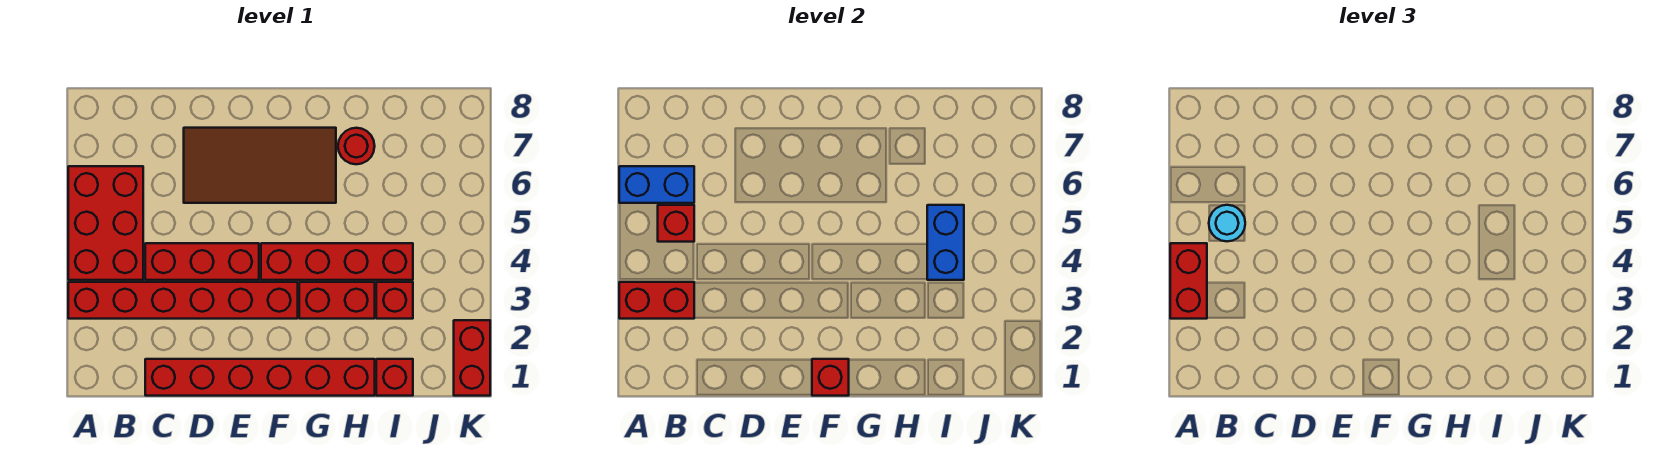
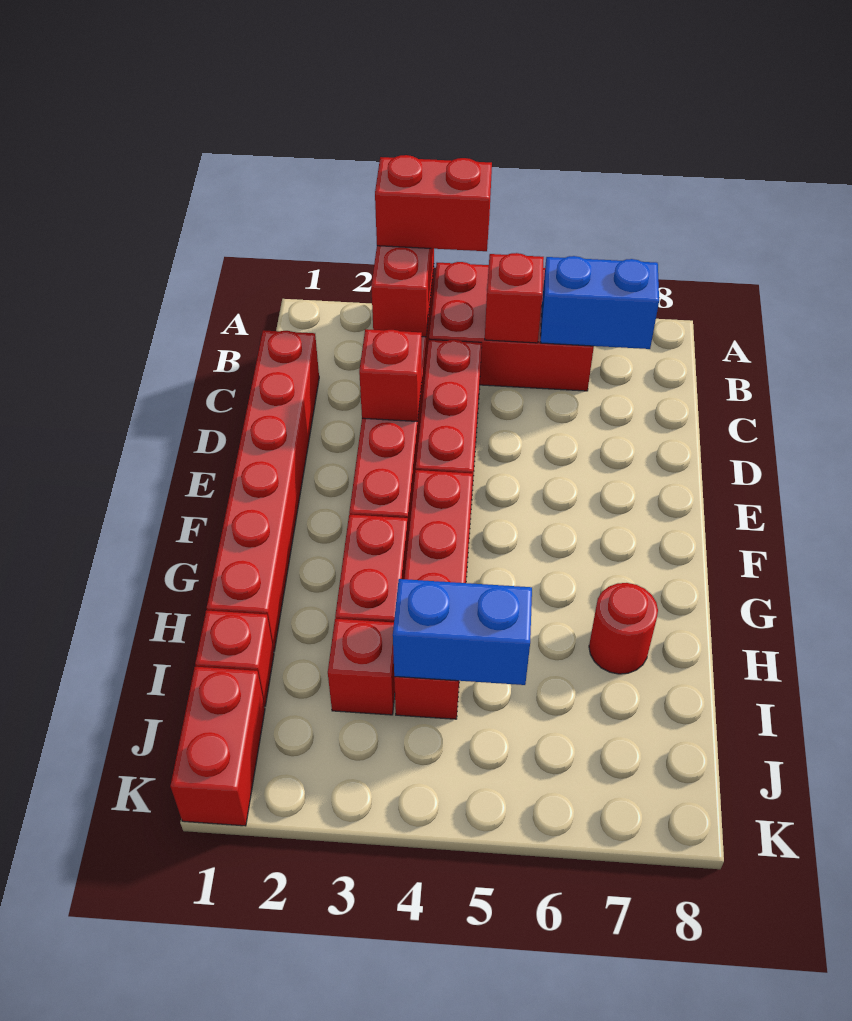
blue 1x2 brick [619,166,694,203] -> blue 1x2 brick turned to [541,256,659,349]
cyan 1x1 round brick [1209,205,1245,241] -> none
brown 2x4 tile [184,128,336,203] -> none
red 1x1 brick [812,359,849,396] -> red 1x1 brick moved to [359,329,422,421]
red 1x2 brick [454,320,490,396] -> red 1x2 brick turned to [170,667,265,826]

